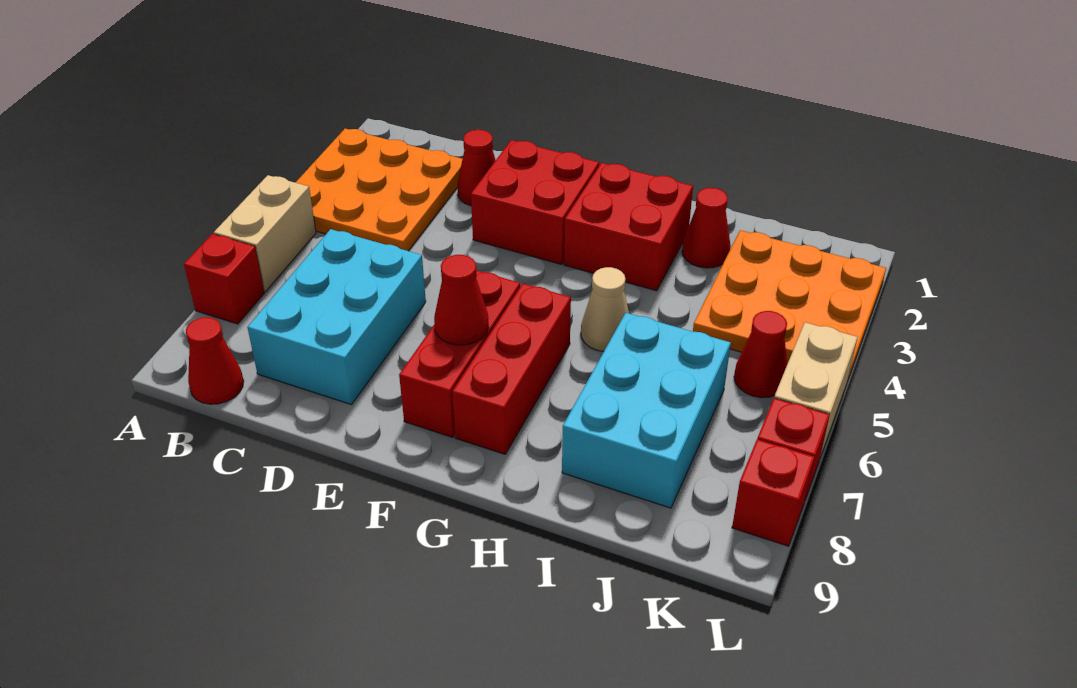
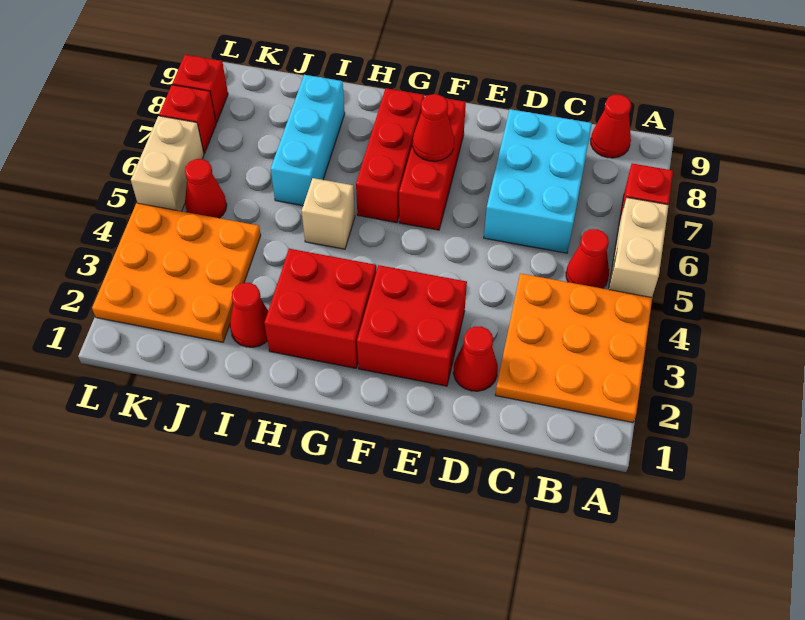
none -> red 1x1 cone [566,229,609,289]
tan 1x1 cone [581,267,629,351] -> tan 1x1 brick [302,178,355,249]
cyan 2x3 brick [562,313,731,508] -> cyan 1x3 brick [271,75,345,206]

